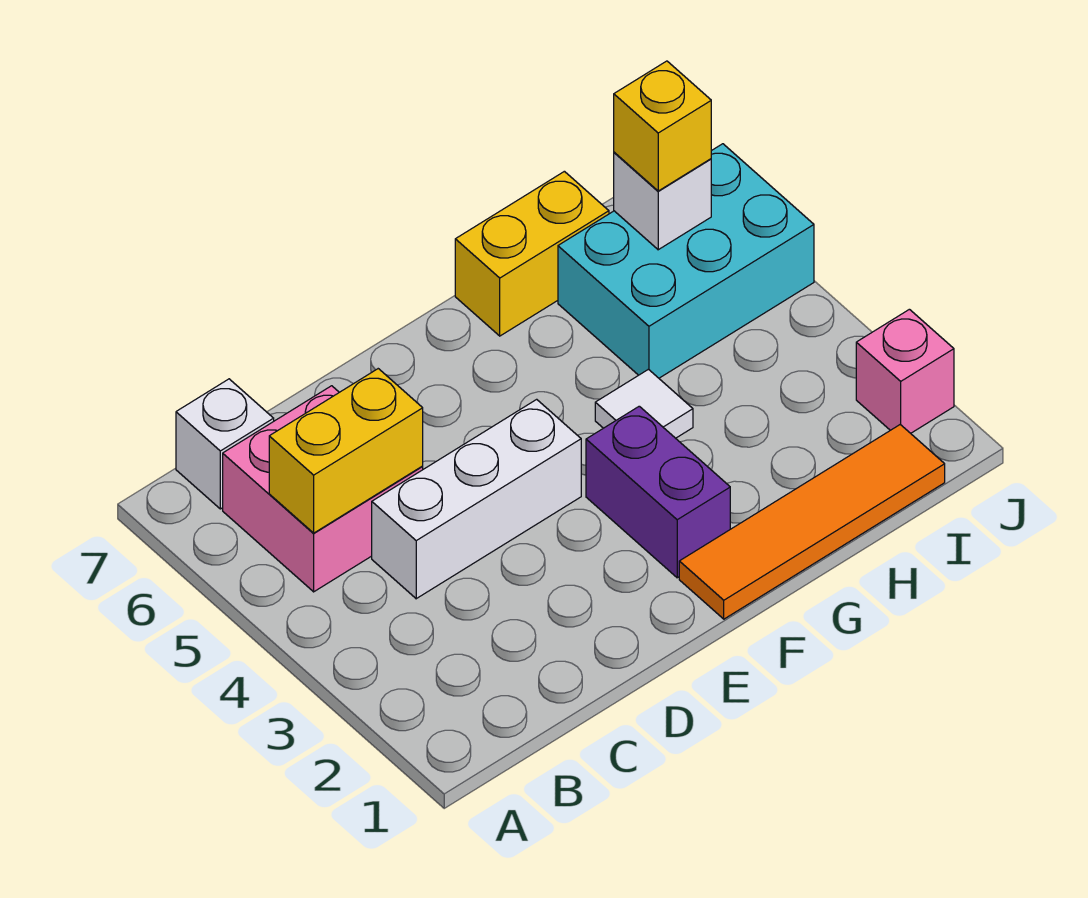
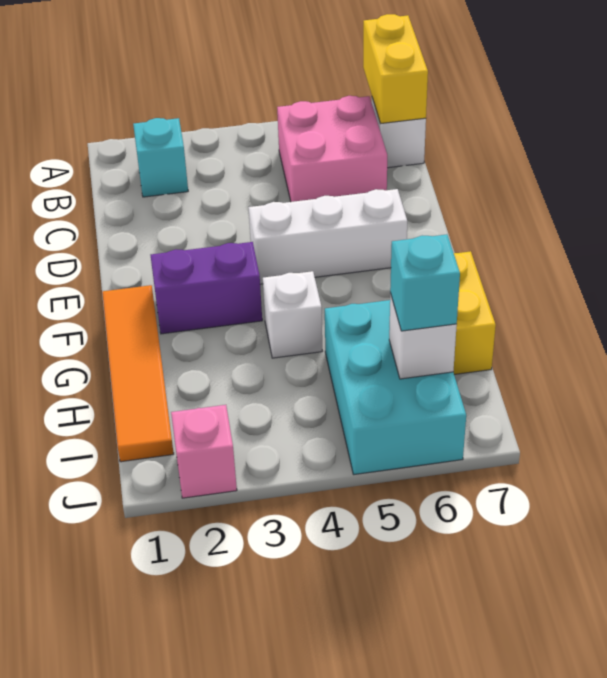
none -> cyan 1x1 brick [133,118,188,197]
yellow 1x2 brick [269,369,423,533] -> yellow 1x2 brick moved to [363,14,428,124]
white 1x3 brick [372,399,581,599] -> white 1x3 brick turned to [248,189,407,284]
white 1x1 tile [595,369,693,438] -> white 1x1 brick [263,271,322,358]
yellow 1x1 brick [614,61,711,191] -> cyan 1x1 brick [390,234,460,331]

